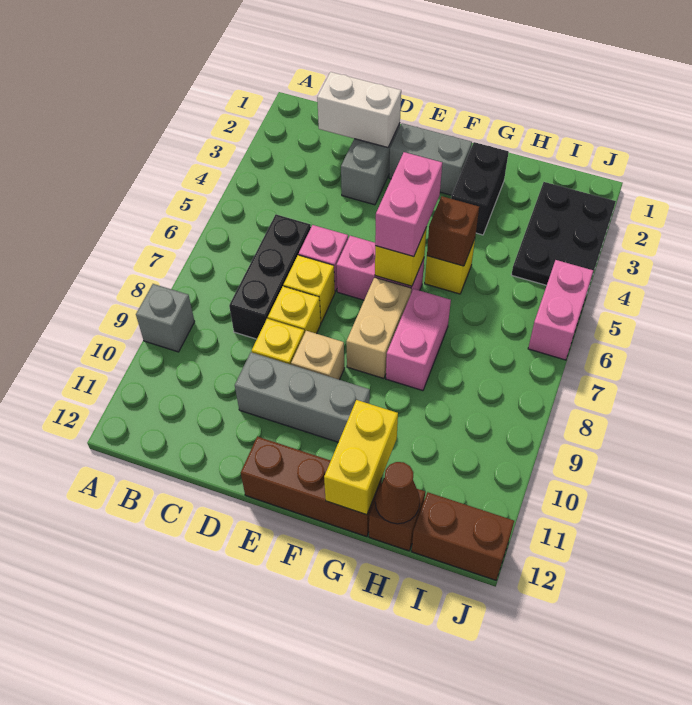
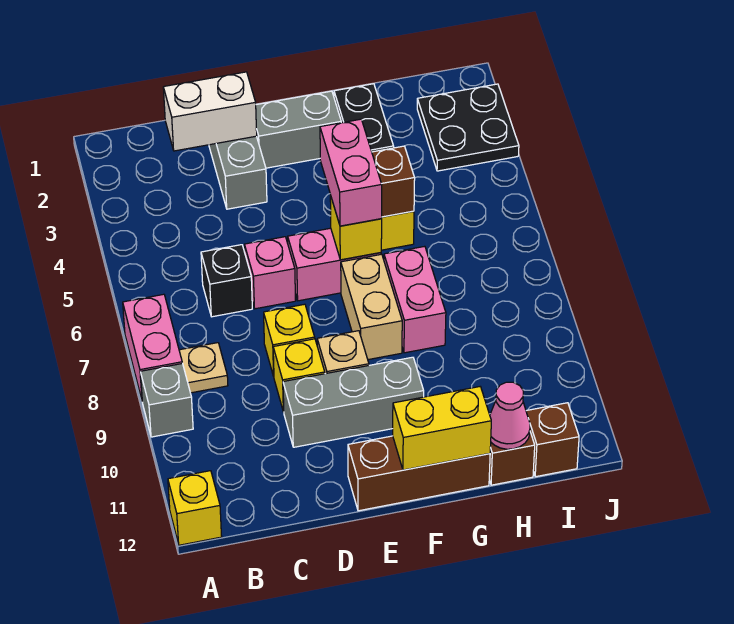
none -> tan 1x1 plate [179,343,228,393]
black 1x3 brick [229,215,311,339] -> black 1x1 brick [201,245,252,317]
yellow 1x1 brick [283,255,335,322] -> yellow 1x1 brick moved to [168,471,222,545]
yellow 1x2 brick [324,400,398,515] -> yellow 1x2 brick turned to [393,387,491,470]
brown 1x1 cone [375,462,420,524] -> pink 1x1 cone [490,382,530,449]
black 2x3 plate [511,182,616,285] -> black 2x2 plate [417,84,519,171]
brown 1x2 brick [412,492,514,580] -> brown 1x1 brick [526,403,579,477]
pink 1x2 brick [528,260,593,360] -> pink 1x2 brick moved to [123,294,182,399]

